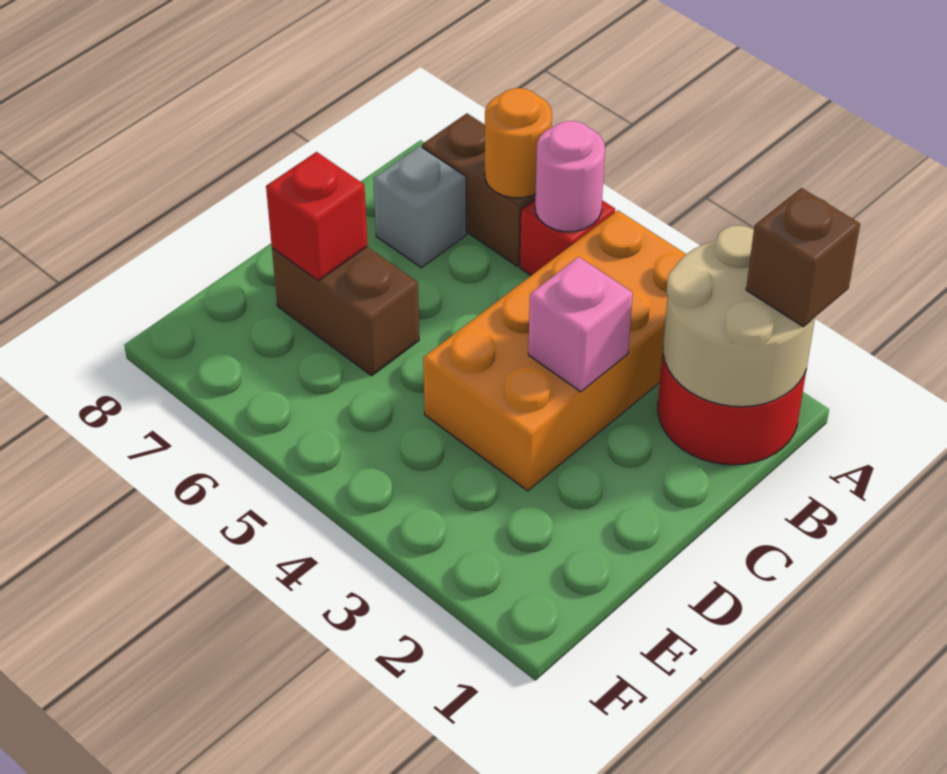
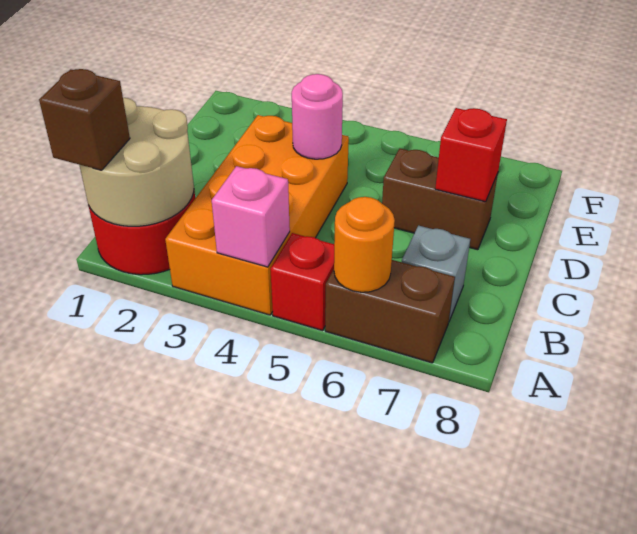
pink 1x1 round brick [535,121,605,232] -> pink 1x1 round brick moved to [292,74,343,159]
pink 1x1 brick [528,257,633,391] -> pink 1x1 brick moved to [212,166,290,267]

